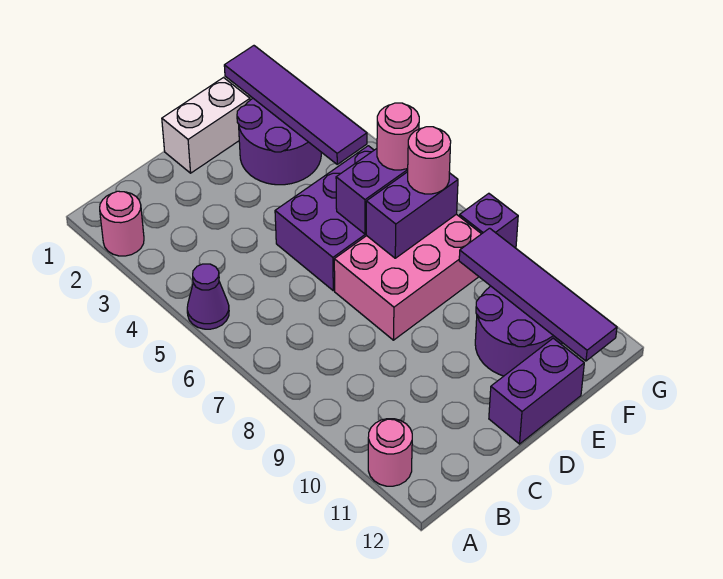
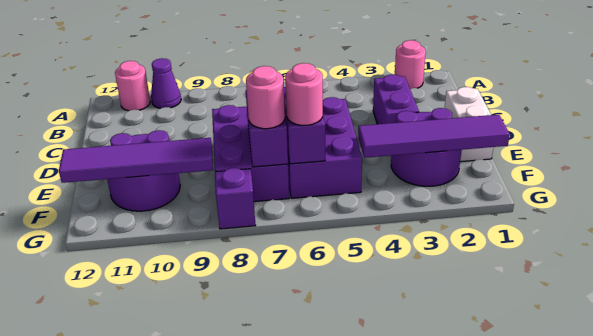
purple 1x1 cone [187,264,229,329] -> purple 1x1 cone moved to [151,58,181,108]
pink 2x3 brick [334,214,481,340] -> purple 2x3 brick [212,105,289,202]
purple 1x2 brick [489,338,584,444] -> purple 1x2 brick moved to [373,74,419,124]

